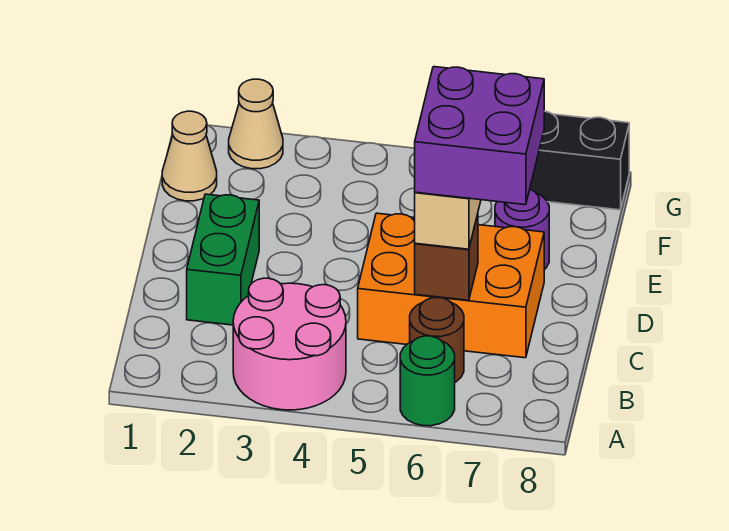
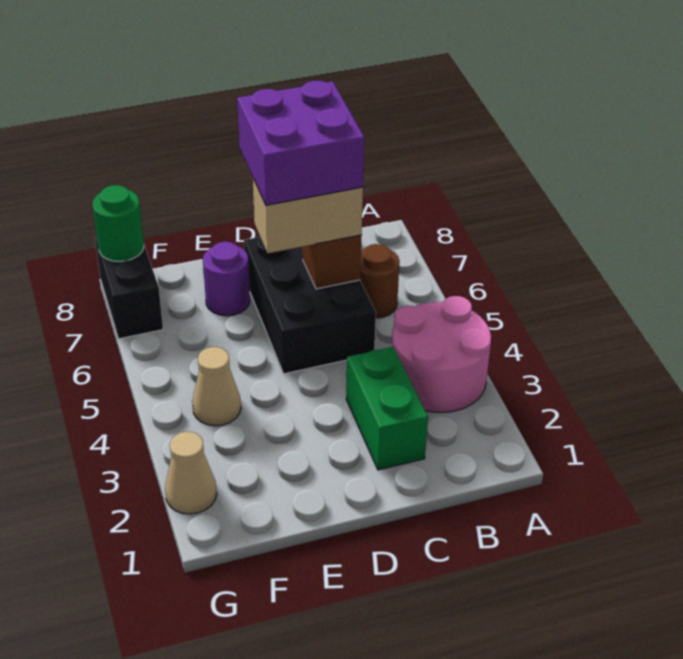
green 1x1 round brick [400,336,455,426] -> green 1x1 round brick moved to [93,185,144,262]
green 1x2 brick [187,194,259,325] -> green 1x2 brick turned to [346,347,428,470]
orange 2x3 brick [358,213,544,358] -> black 2x3 brick [244,237,376,374]
tan 1x1 cone [162,111,217,201] -> tan 1x1 cone moved to [192,347,241,426]

